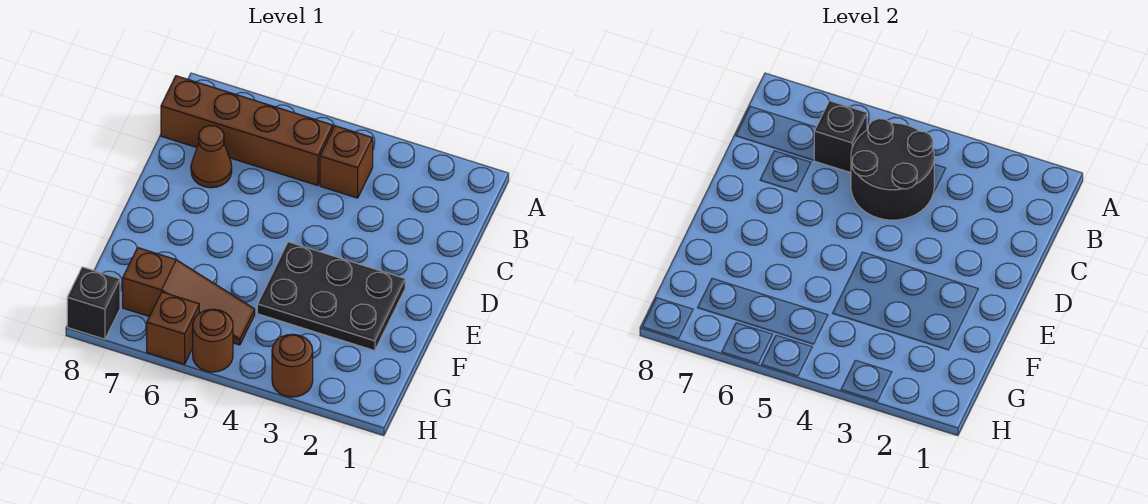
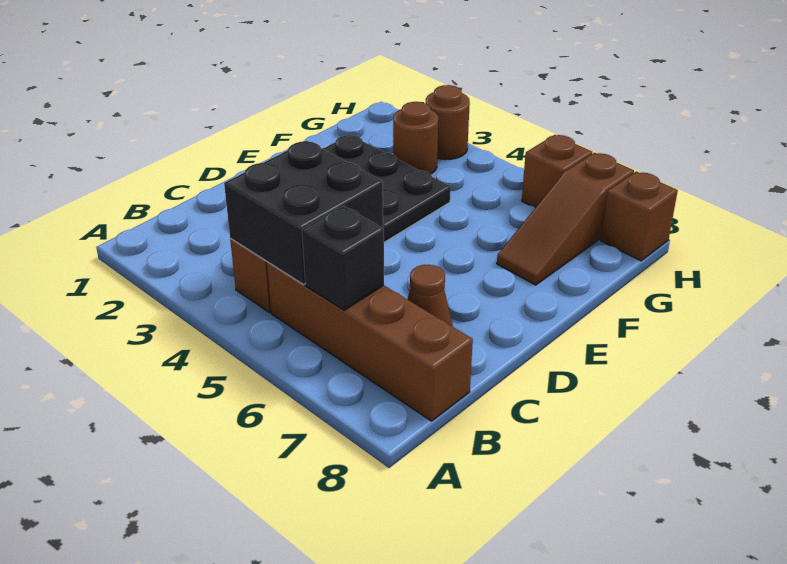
black 2x2 round brick [851,119,934,220] -> black 2x2 brick [224,141,383,284]
brown 1x3 slope [123,248,255,345] -> brown 1x3 slope turned to [497,153,634,285]
brown 1x1 round brick [193,309,233,372] -> brown 1x1 round brick moved to [393,102,438,174]
black 1x1 brick [67,267,120,339] -> brown 1x1 brick [601,171,678,261]

